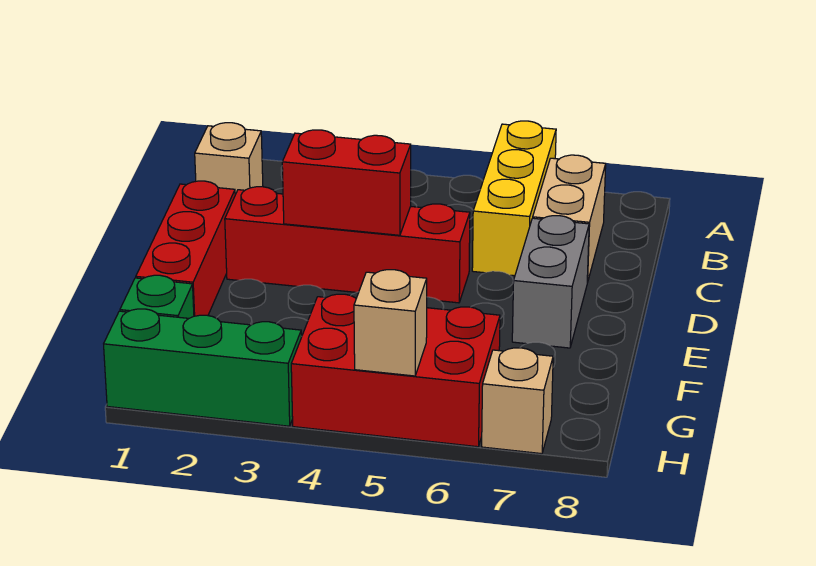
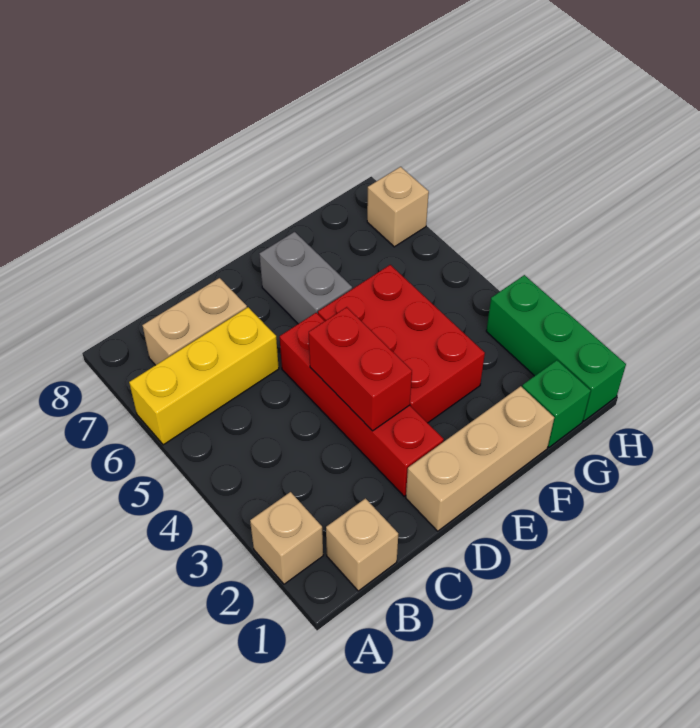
red 1x3 brick [136,181,235,316] -> tan 1x3 brick [406,386,554,531]
grey 1x2 brick [512,216,589,348] -> grey 1x2 brick turned to [259,232,352,324]
red 2x3 brick [291,294,500,447] -> red 2x3 brick moved to [318,265,485,423]
tan 1x1 brick [354,270,427,376] -> tan 1x1 brick moved to [250,492,323,584]

